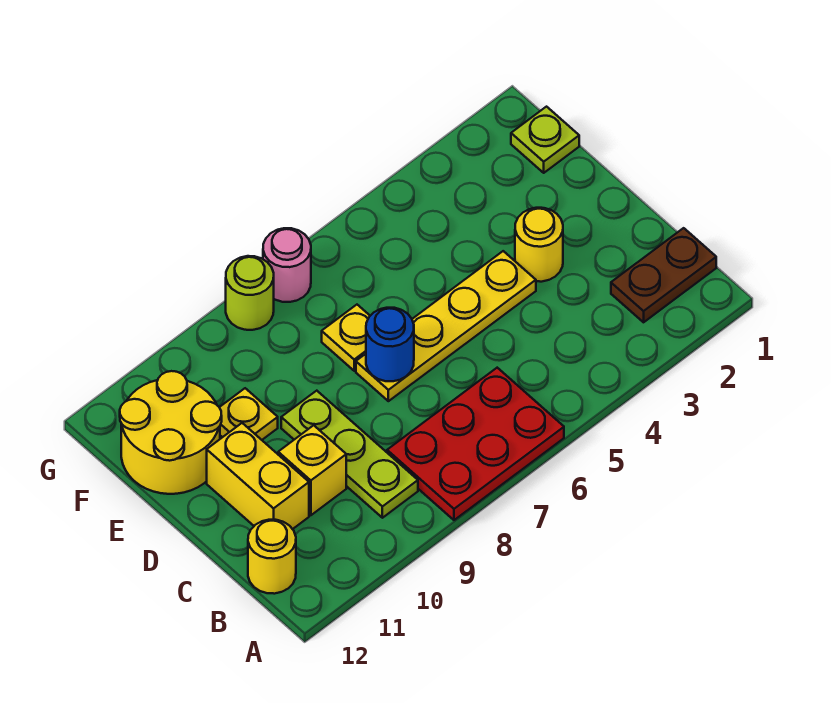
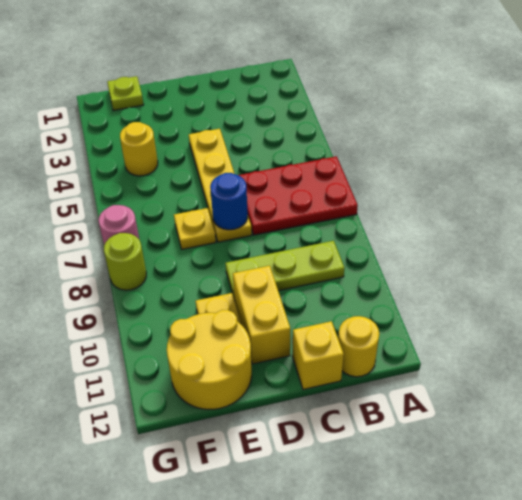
red 2x3 plate [387,368,564,520] -> red 2x3 plate turned to [238,156,358,235]
brown 1x2 plate [611,228,716,322] -> none
yellow 1x1 brick [278,425,346,515] -> yellow 1x1 brick moved to [292,321,344,390]
yellow 1x2 brick [207,423,309,529] -> yellow 1x2 brick turned to [233,266,290,364]
yellow 1x1 round brick [515,208,563,282] -> yellow 1x1 round brick moved to [120,122,158,176]

